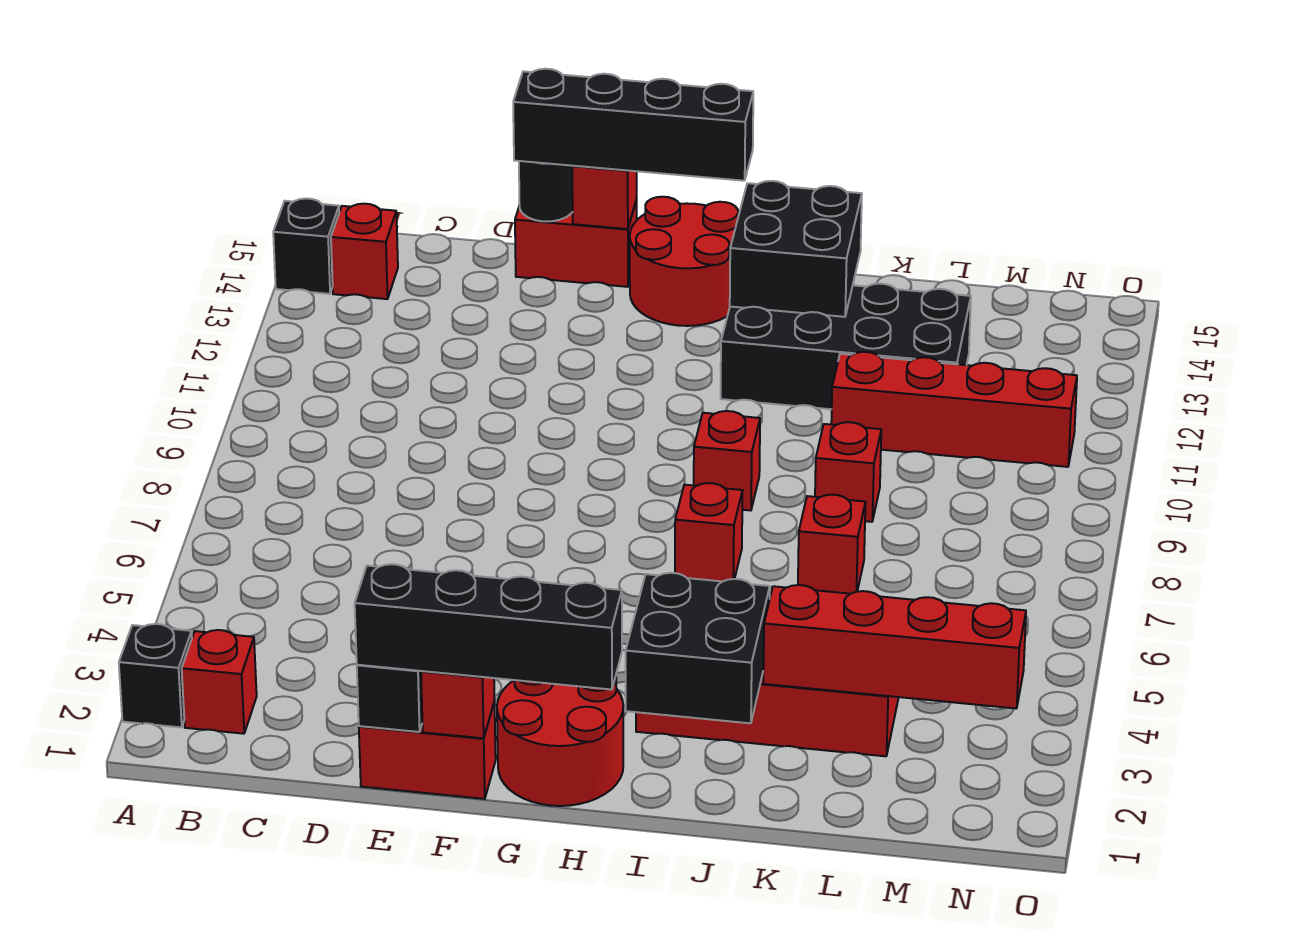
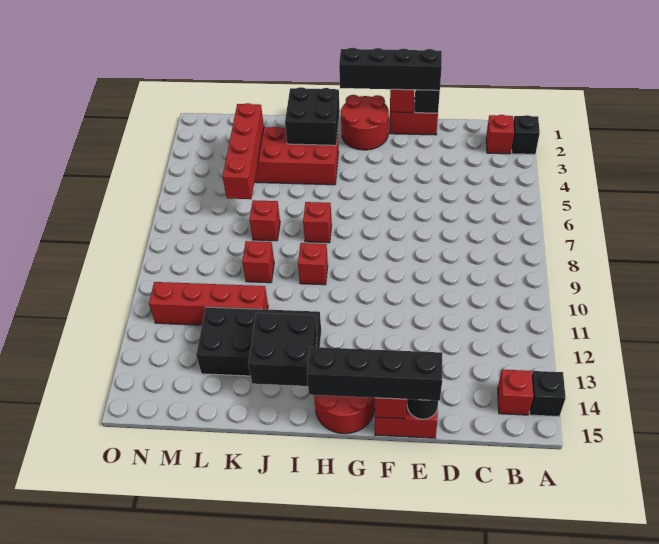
red 1x4 brick [763,585,1026,709] -> red 1x4 brick turned to [223,103,264,199]

